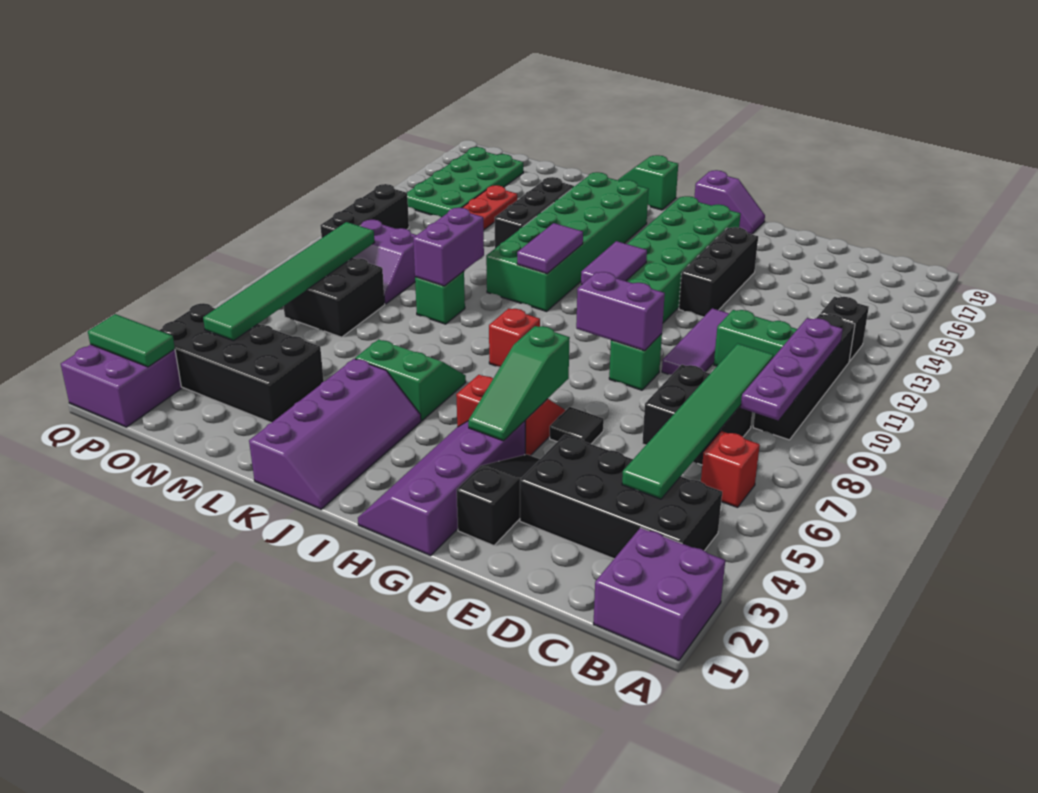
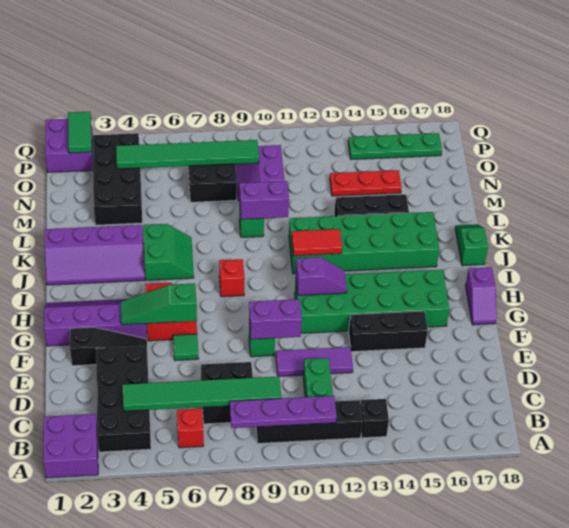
black 1x1 tile [550,407,604,444] -> green 1x1 tile [173,334,199,361]
purple 1x2 brick [576,272,665,351] -> purple 1x2 brick turned to [249,299,302,339]
purple 1x2 tile [581,241,647,284] -> purple 1x2 slope [296,257,347,295]
purple 1x2 tile [517,223,583,274] -> red 1x2 tile [292,229,342,256]
green 2x4 plate [407,147,523,217] -> green 1x4 plate [348,133,442,159]
black 1x3 brick [320,184,409,238] -> none

